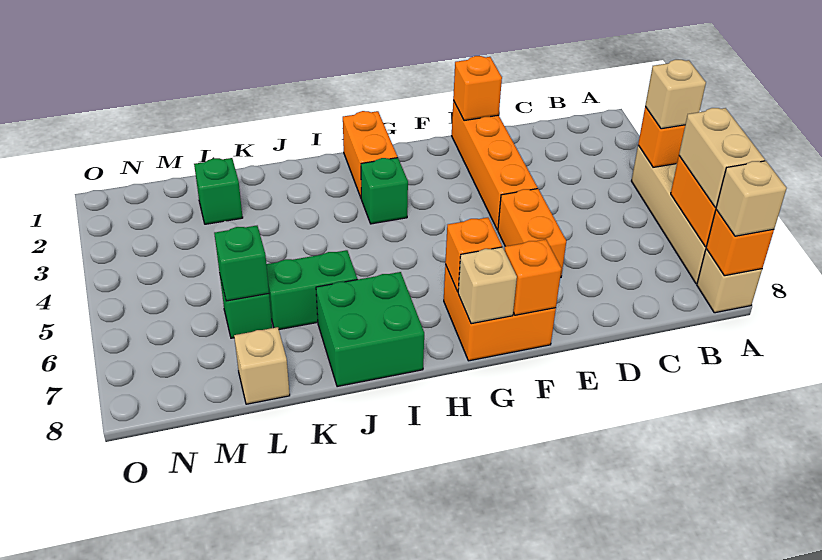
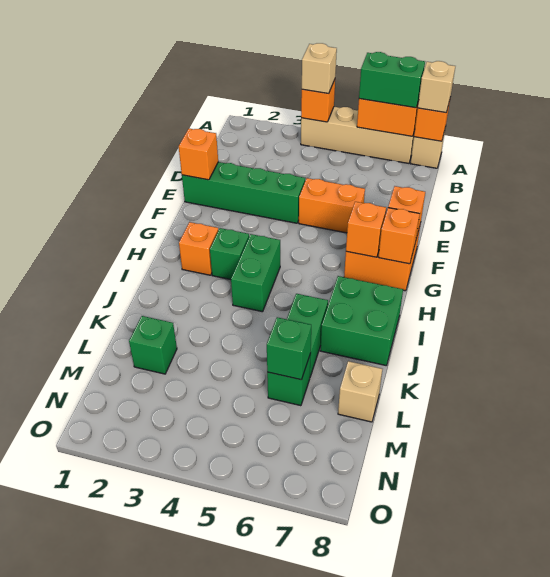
tan 1x2 brick [679,108,765,207] -> green 1x2 brick [359,52,425,108]
orange 1x4 brick [452,101,537,230] -> green 1x4 brick [182,162,305,223]
tan 1x1 brick [458,247,517,324] -> orange 1x1 brick [379,208,420,264]
orange 1x2 brick [343,111,397,197] -> orange 1x1 brick [179,222,218,275]
none -> green 1x2 brick [231,234,280,312]

